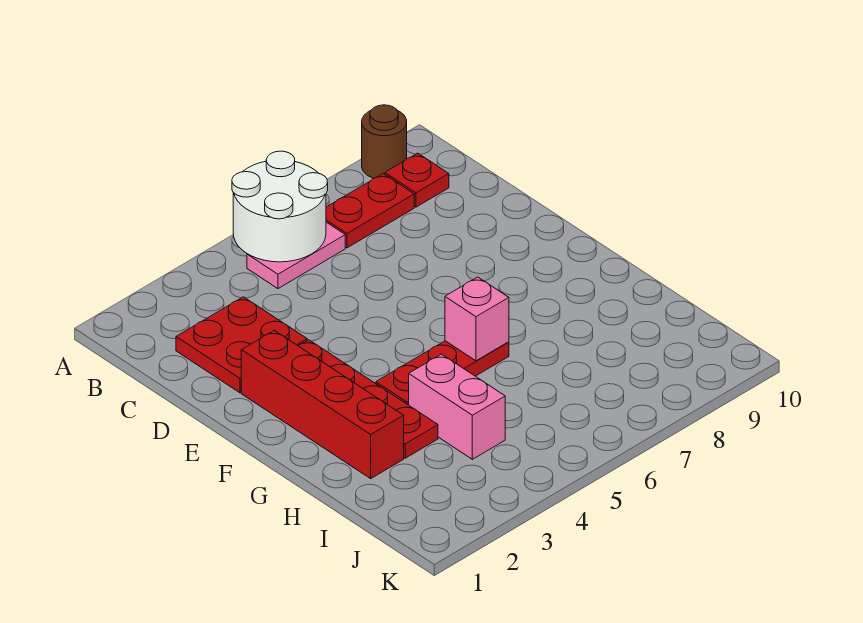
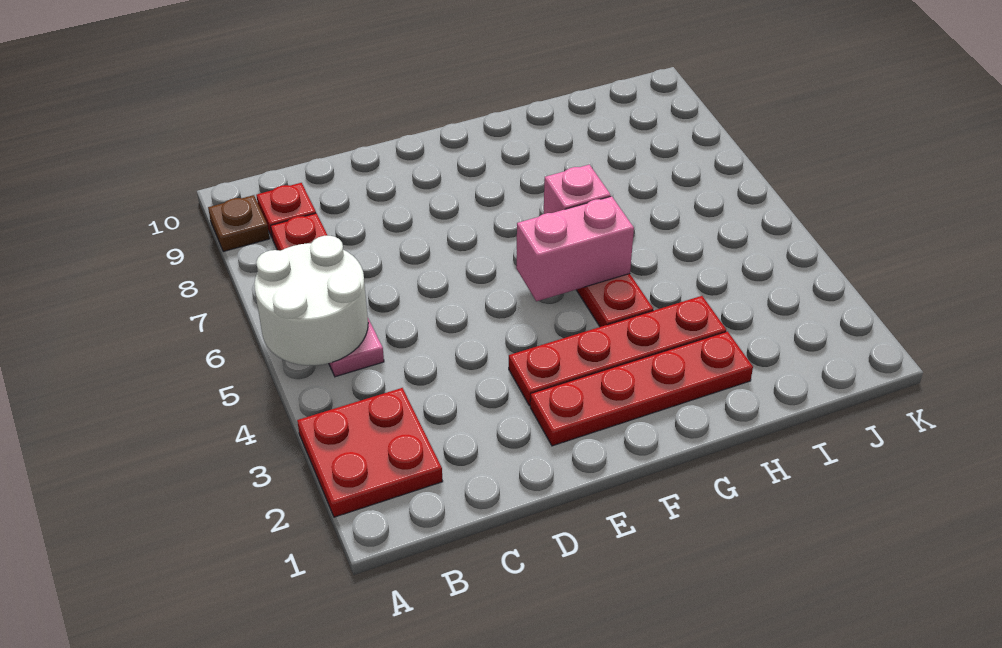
brown 1x1 round brick [362,105,407,178] -> brown 1x1 plate [208,195,270,252]
red 2x2 plate [176,297,307,393] -> red 2x2 plate moved to [297,388,443,517]
red 1x4 brick [241,330,404,478] -> red 1x4 plate [530,331,753,446]
pink 1x2 brick [409,354,505,459] -> pink 1x2 brick moved to [516,196,634,301]

